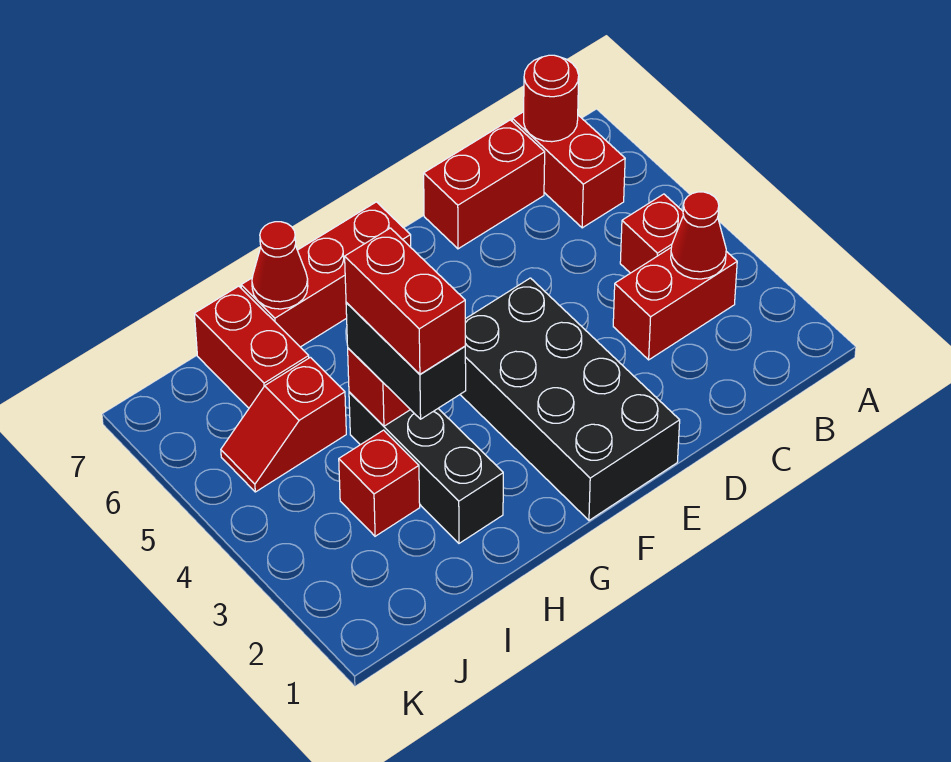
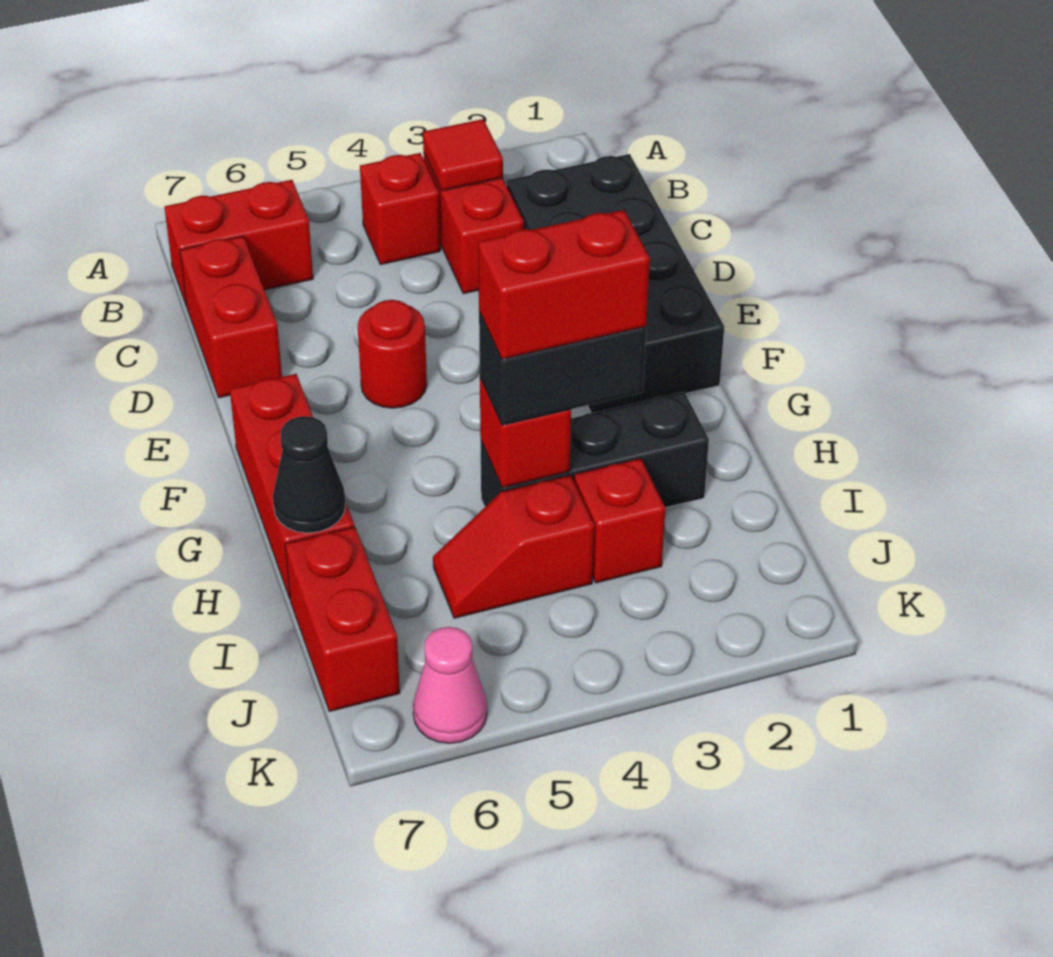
red 1x1 cone [671,192,726,279] -> red 1x1 tile [423,119,503,191]
red 1x1 round brick [524,55,579,142] -> red 1x1 round brick moved to [358,300,427,408]
black 2x4 brick [460,278,680,520] -> black 2x4 brick turned to [507,154,724,413]
red 1x1 cone [252,222,308,309] -> black 1x1 cone [273,416,346,533]
red 1x2 slope [221,357,346,492] -> red 1x2 slope turned to [433,475,594,618]
red 1x2 brick [195,286,309,408] -> red 1x2 brick turned to [285,527,400,711]
none -> pink 1x1 cone [413,627,487,744]

